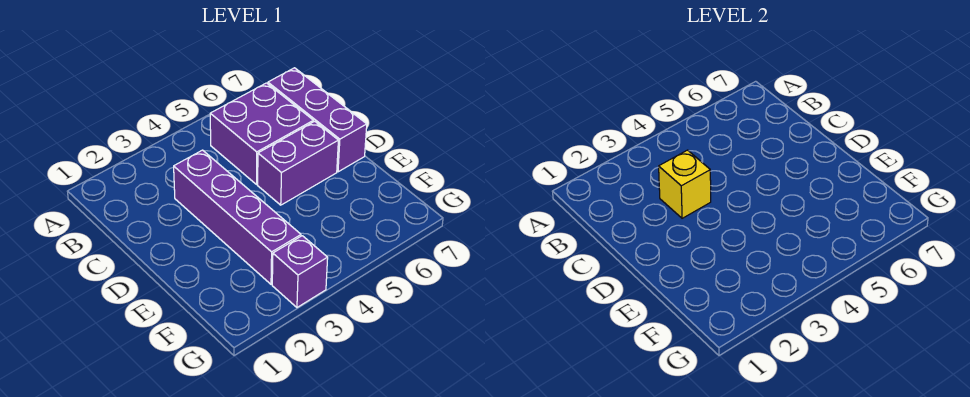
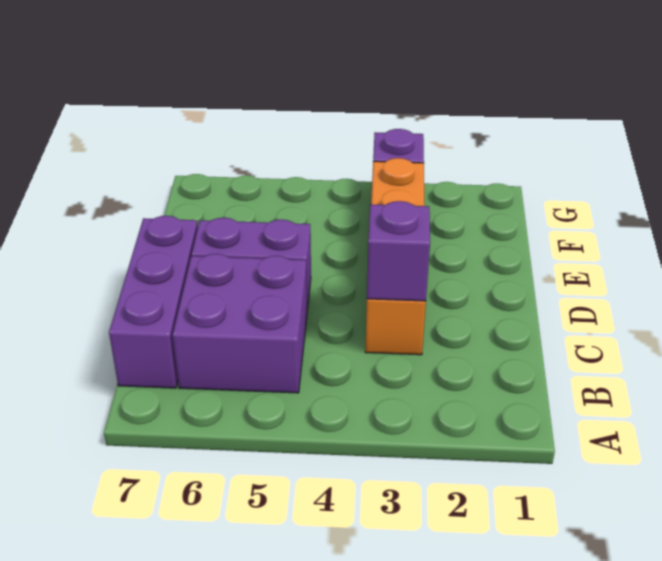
purple 1x4 brick [174,150,301,284] -> orange 1x4 brick [365,158,426,355]
yellow 1x1 brick [659,150,711,218] -> purple 1x1 brick [367,201,430,301]

